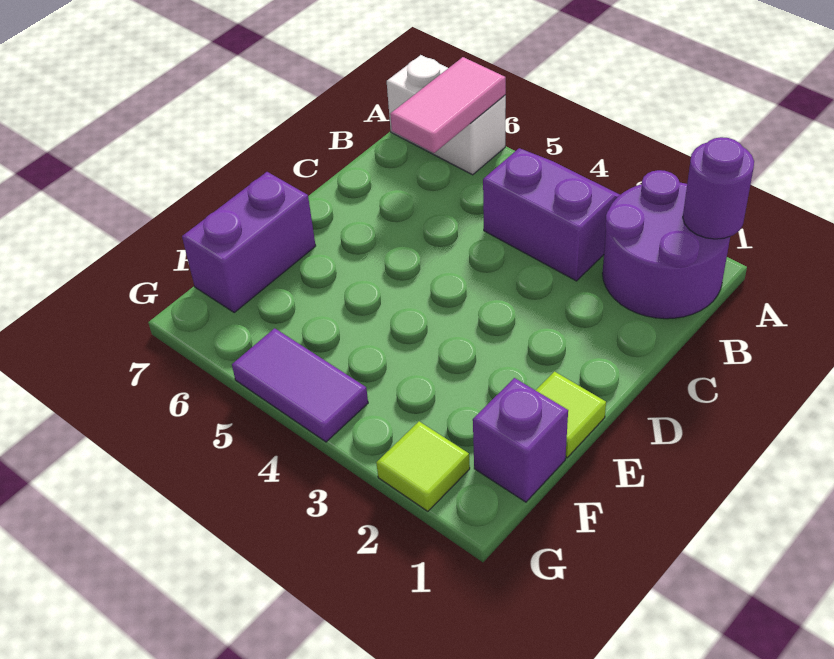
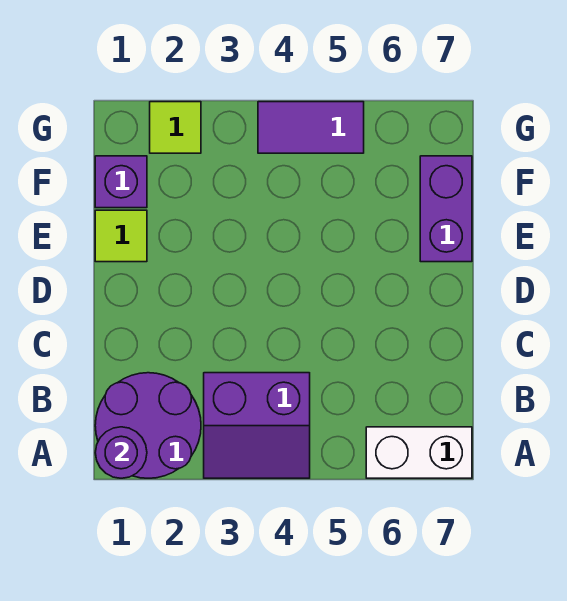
pink 1x2 tile [390,57,506,153] -> none

